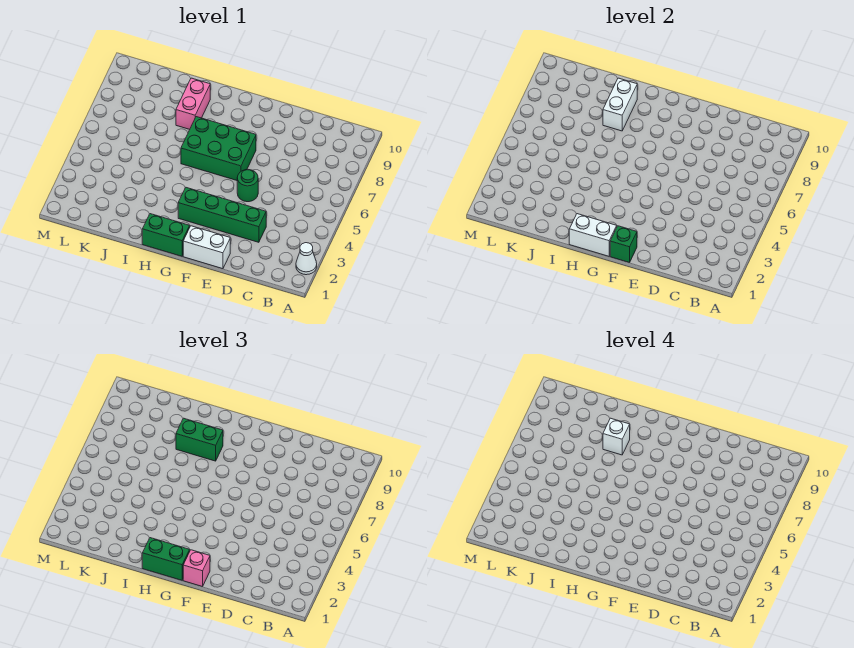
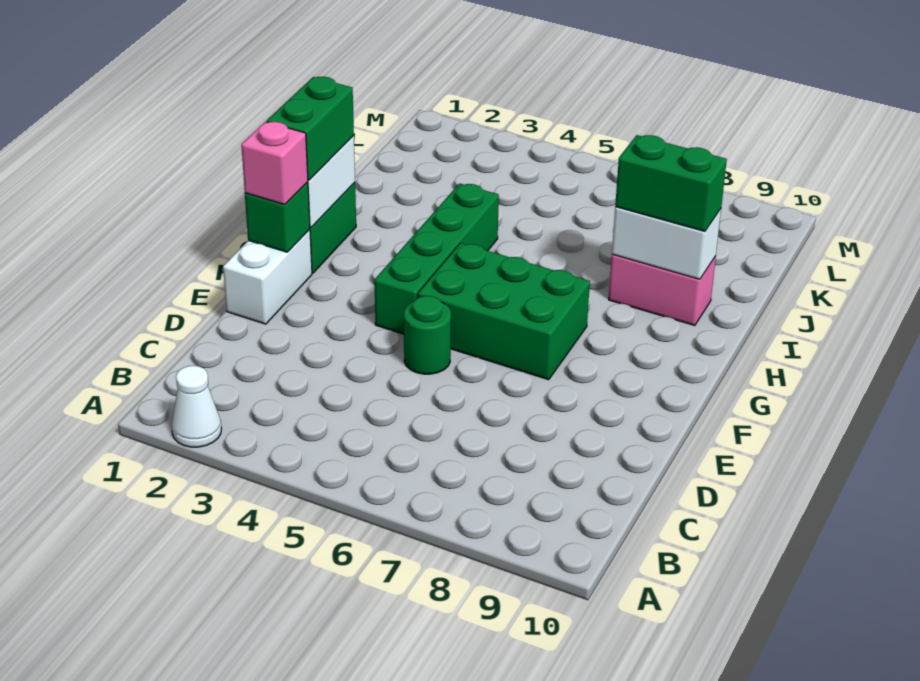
green 1x4 brick [178,187,266,242] -> green 1x4 brick moved to [375,183,499,334]
green 2x3 brick [181,117,256,180] -> green 2x3 brick turned to [418,243,590,380]
green 1x2 brick [176,418,223,461] -> green 1x2 brick turned to [615,135,727,231]
white 1x1 brick [603,418,630,455] -> none

